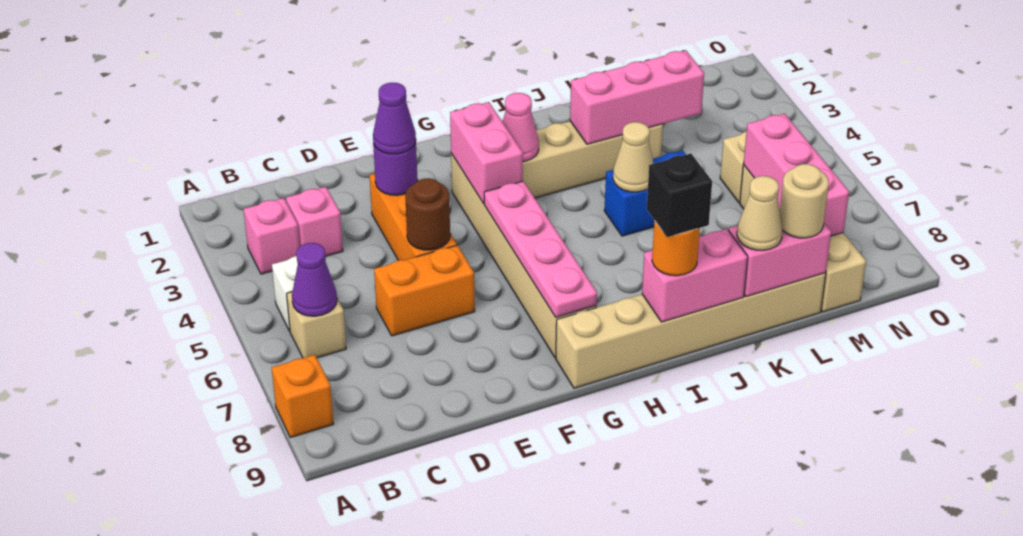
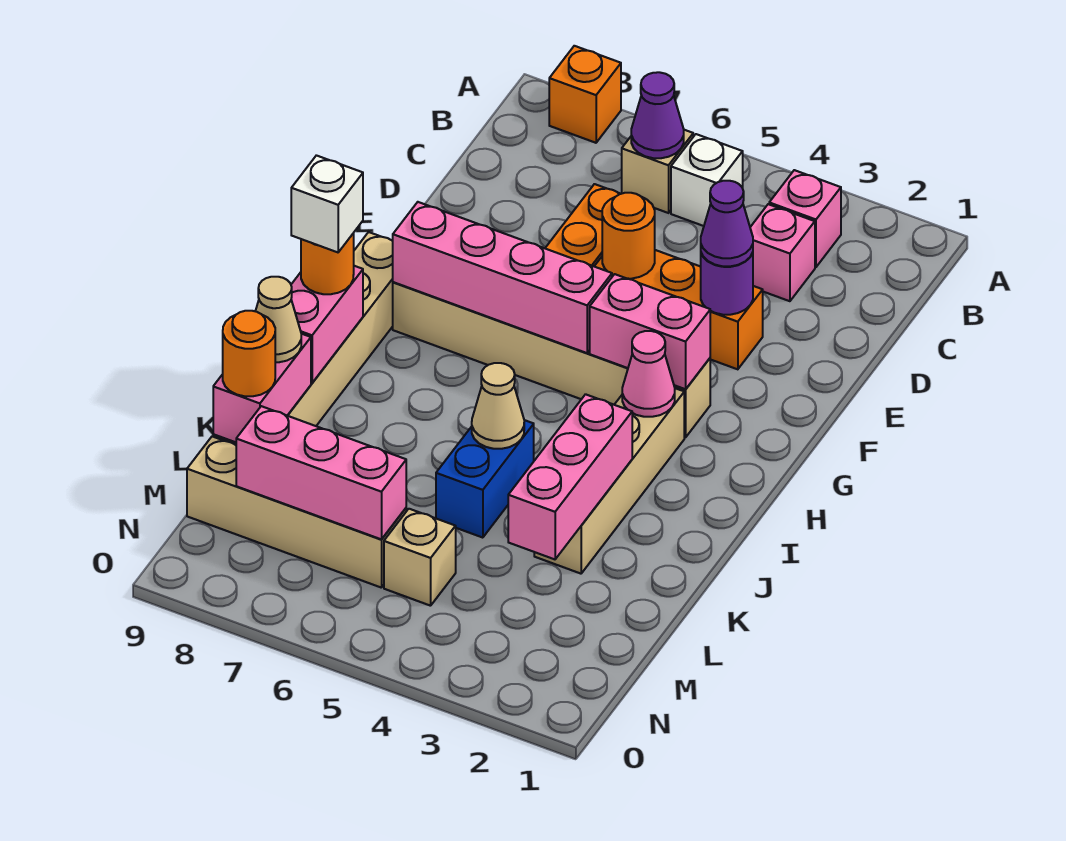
brown 1x1 round brick [405,178,450,250] -> orange 1x1 round brick [602,193,655,279]
pink 1x4 plate [484,181,597,317] -> pink 1x4 brick [393,202,612,353]
black 1x1 brick [647,154,712,237] -> white 1x1 brick [291,155,363,252]
tan 1x1 round brick [780,164,829,238] -> orange 1x1 round brick [223,311,275,396]

